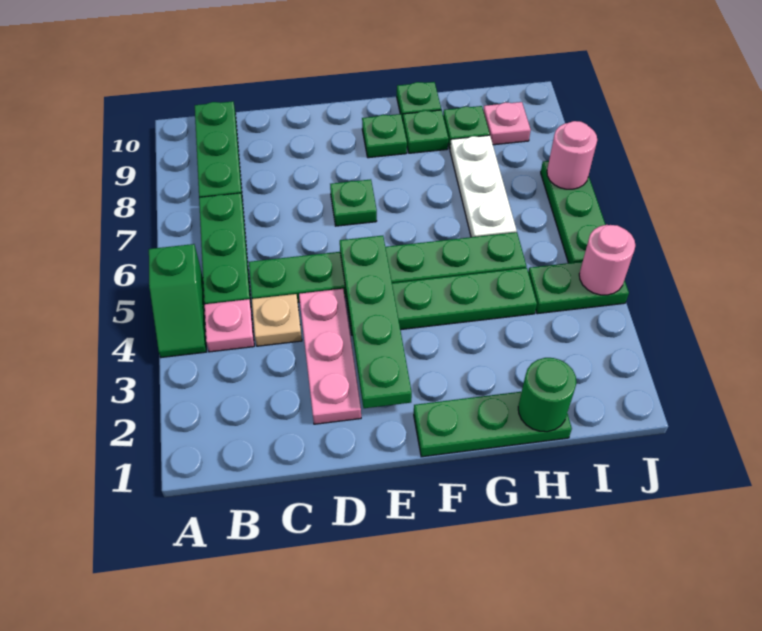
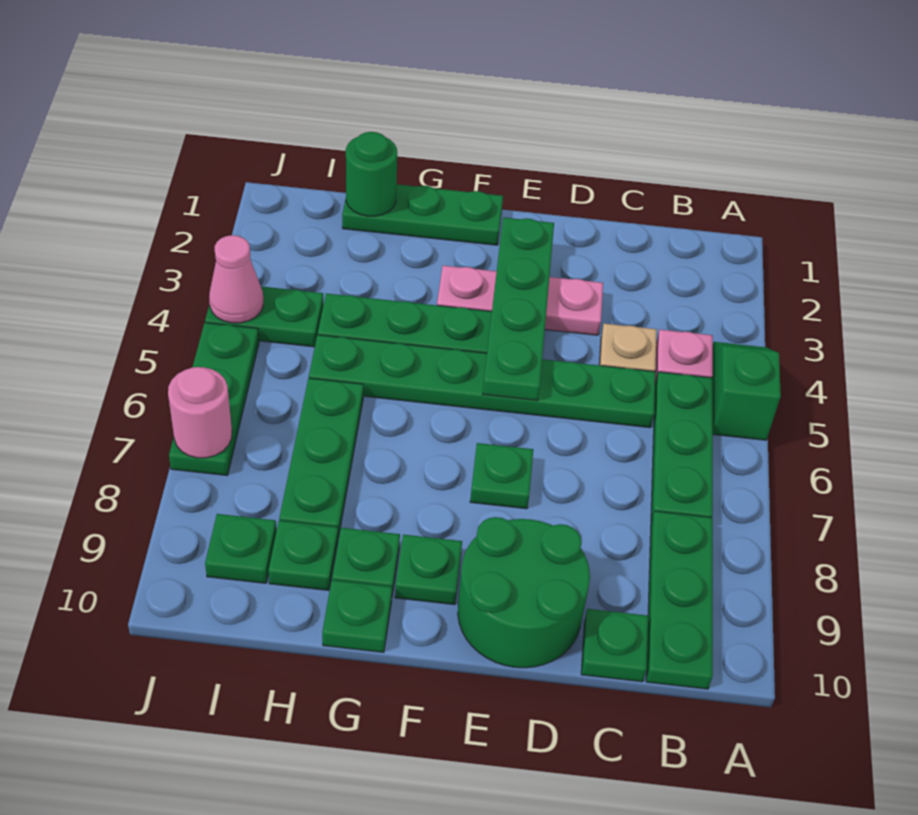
none -> green 1x1 plate [581,609,648,682]
pink 1x3 plate [299,289,361,424] -> pink 1x3 plate turned to [437,266,603,335]
none -> green 2x2 round brick [458,517,590,668]
white 1x3 plate [450,135,517,237] -> green 1x3 plate [279,378,363,538]
pink 1x1 plate [483,102,531,145] -> green 1x1 plate [205,514,277,583]
pink 1x1 round brick [579,225,635,295] -> pink 1x1 cone [209,235,263,323]

